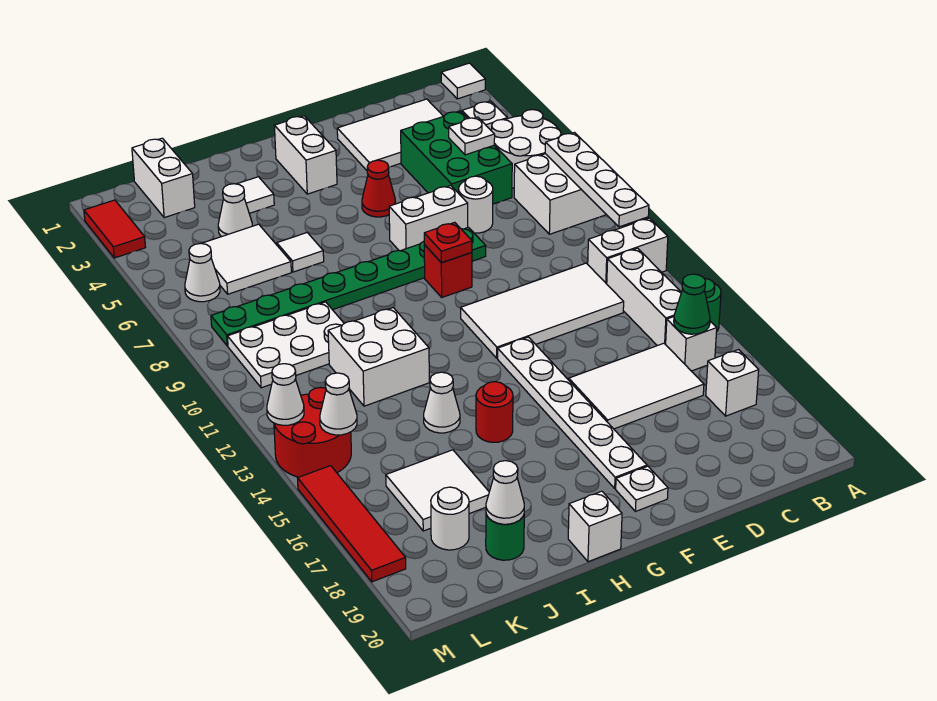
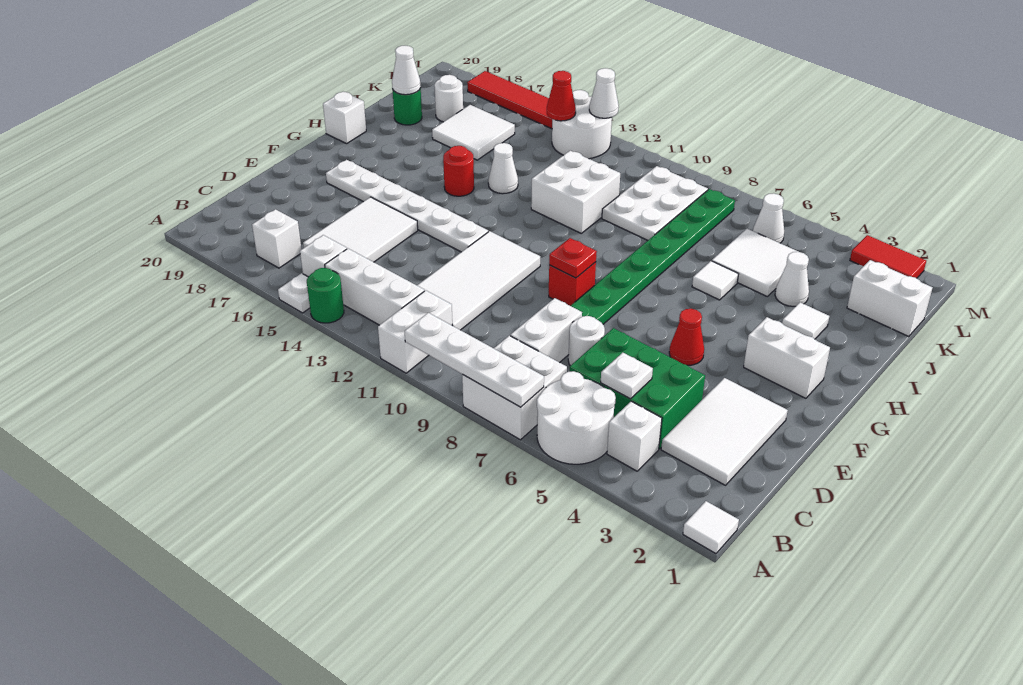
green 1x1 cone [674,274,710,334] -> none
white 1x2 brick [389,186,468,251] -> white 1x2 brick moved to [510,298,582,363]
white 1x1 plate [616,466,668,512] -> white 1x1 plate moved to [278,273,310,313]
red 2x2 round brick [274,387,351,477] -> white 2x2 round brick [552,90,612,159]
white 1x1 cone [320,373,357,435] -> red 1x1 cone [547,71,576,121]

